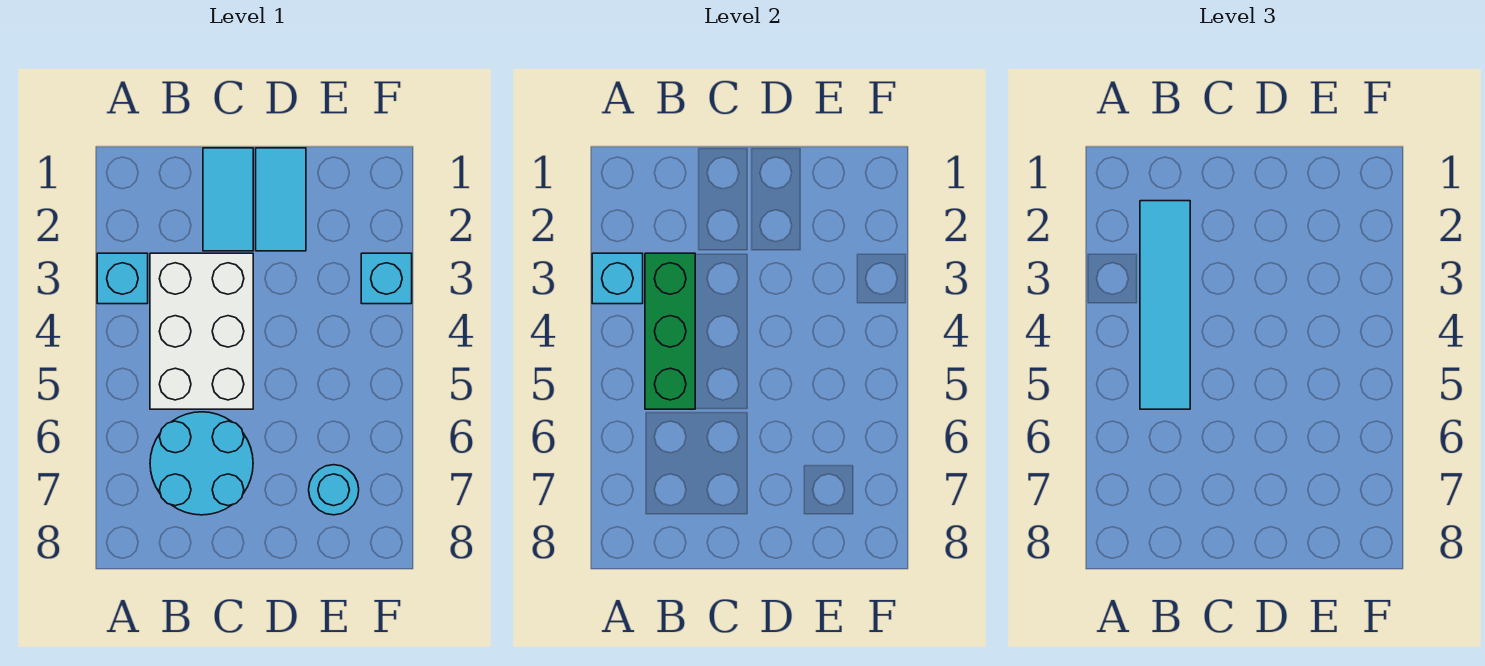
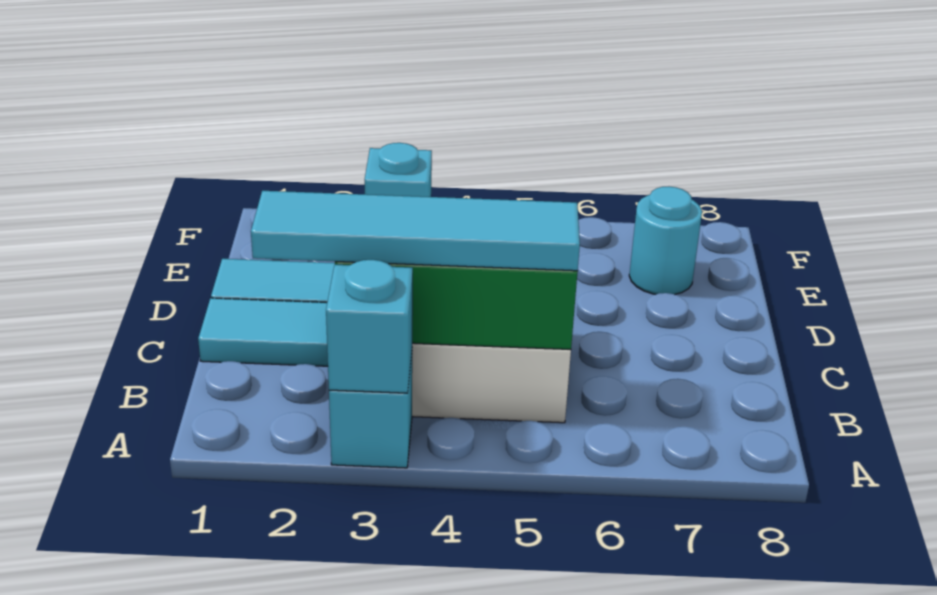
cyan 2x2 round brick [150,412,253,515] -> none

